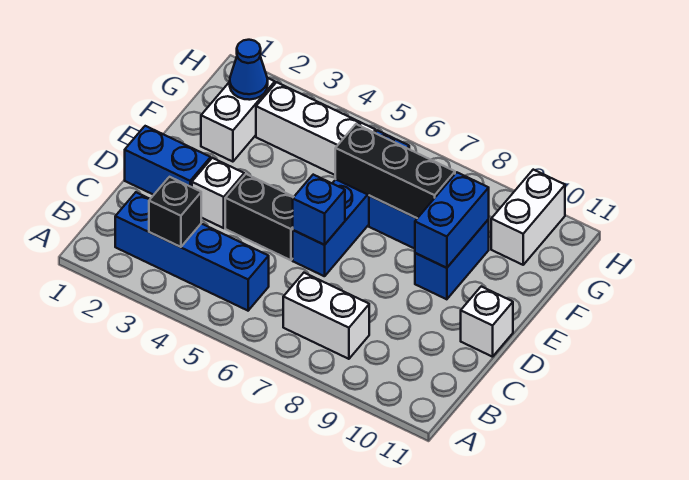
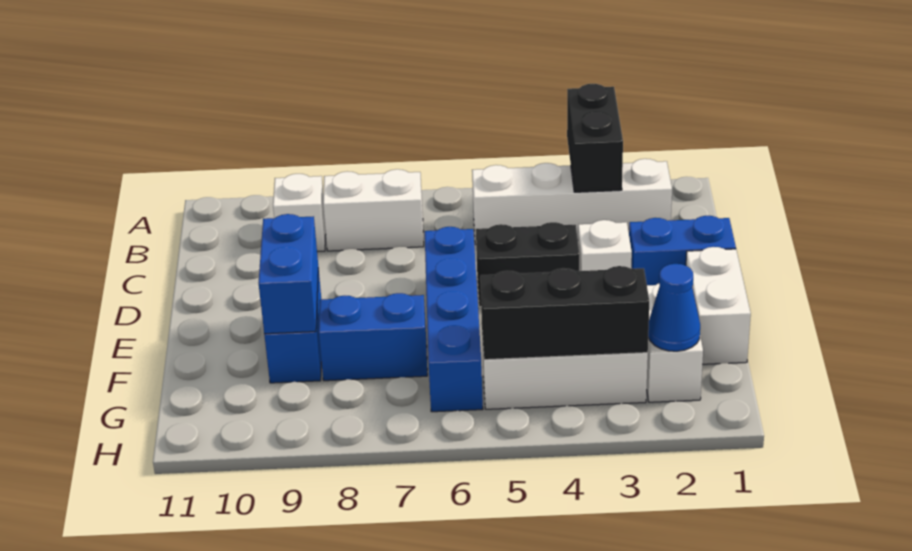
blue 1x4 brick [115,192,269,311] -> white 1x4 brick [472,159,672,244]
black 1x1 brick [149,177,201,247] -> black 1x2 brick [567,84,623,192]
blue 1x1 brick [293,175,345,245] -> none
white 1x1 brick [461,287,513,357] -> white 1x1 brick moved to [273,174,326,251]
black 1x3 brick [335,124,455,218] -> black 1x3 brick moved to [480,266,649,360]
white 1x2 brick [491,170,565,265] -> white 1x2 brick moved to [686,247,751,364]

